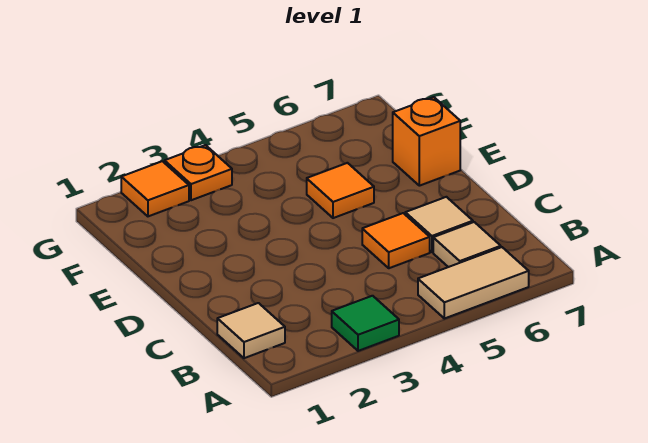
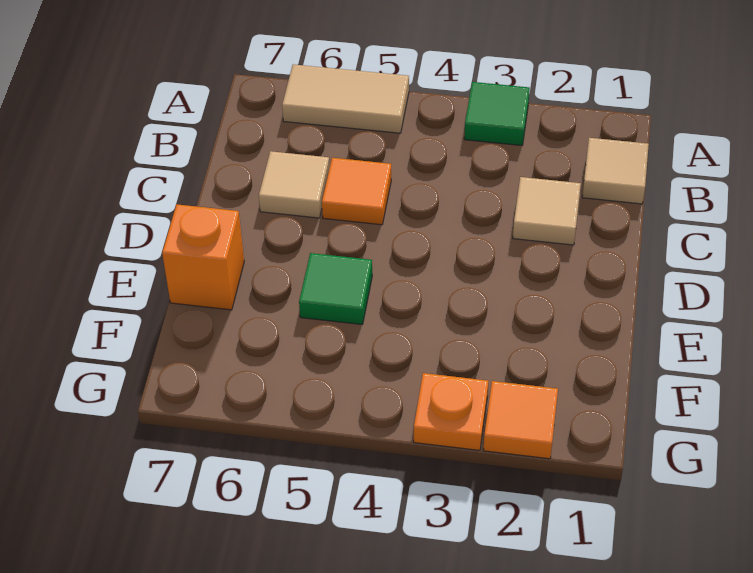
tan 1x1 tile [433,222,501,267] -> tan 1x1 tile moved to [513,177,581,245]
orange 1x1 tile [307,163,374,218] -> green 1x1 tile [299,253,372,324]

